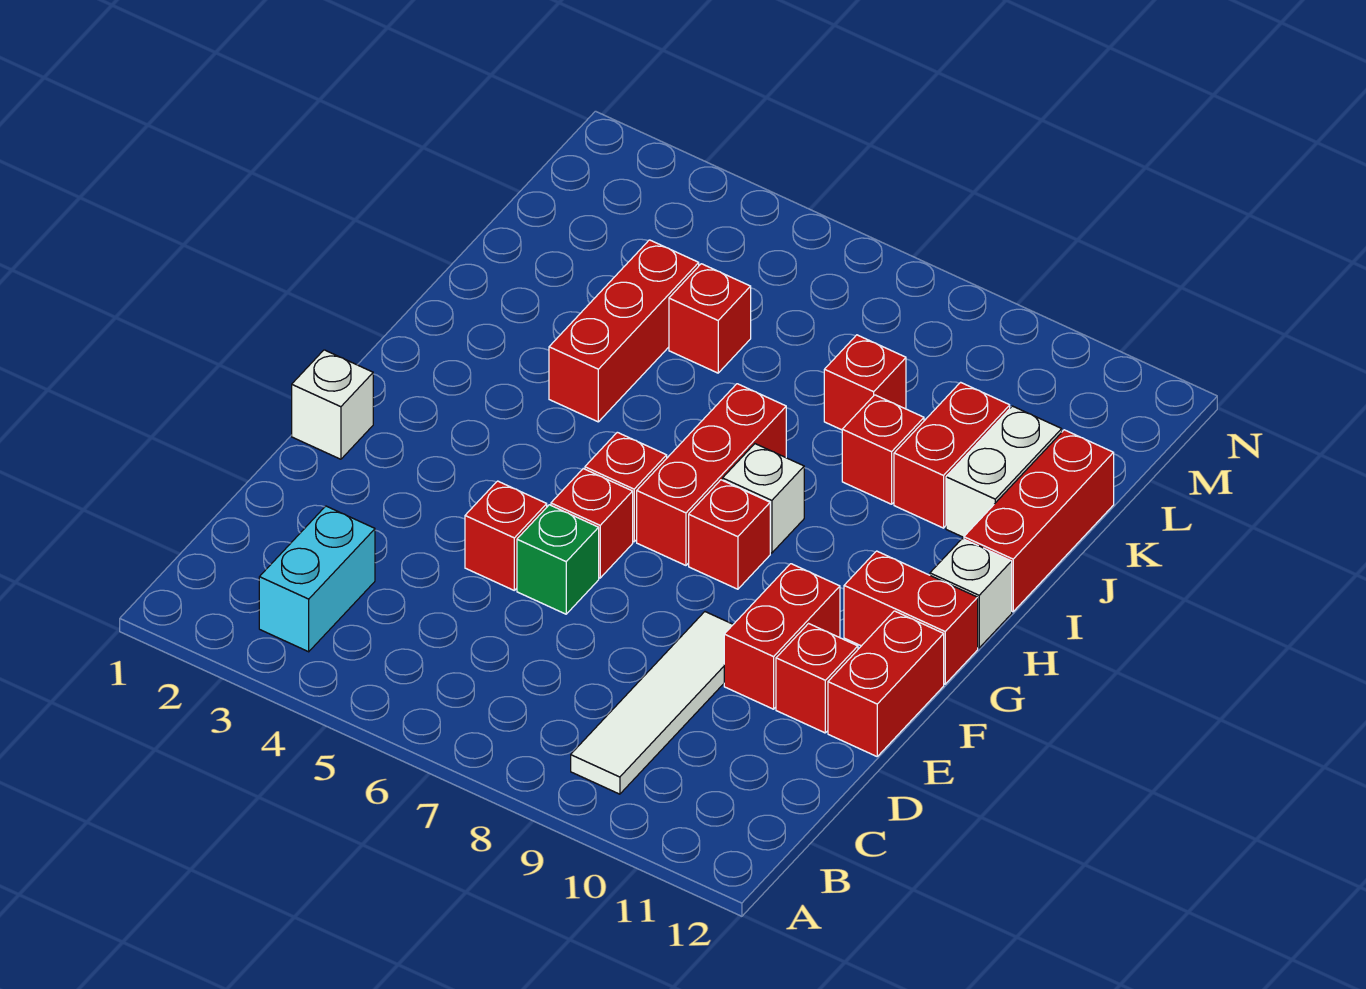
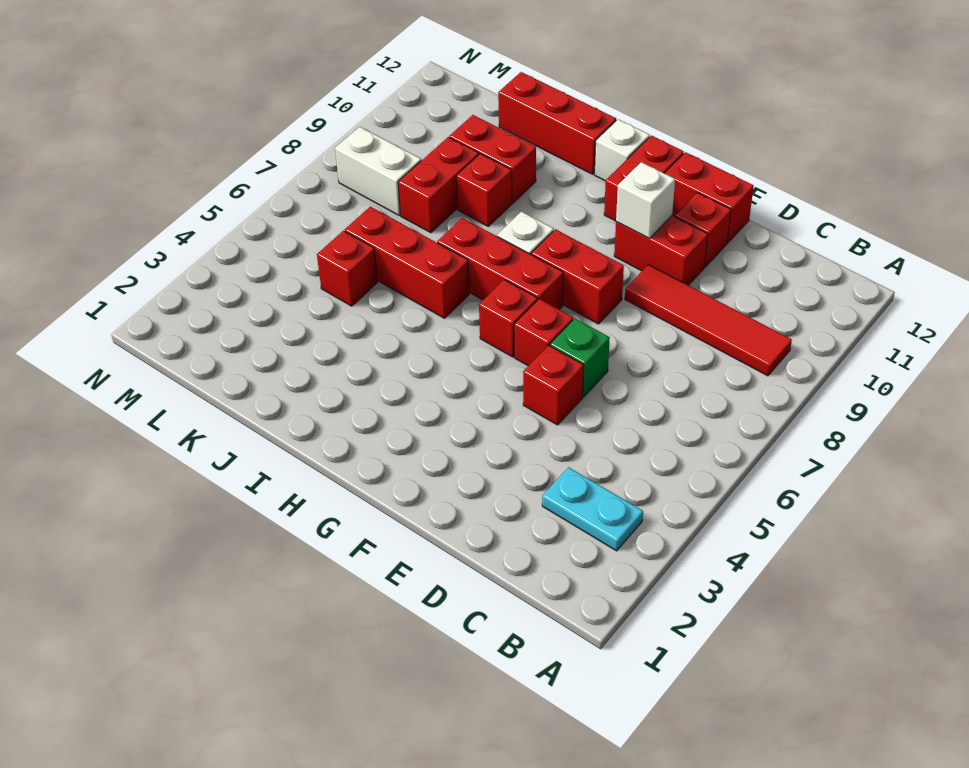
cyan 1x2 brick [259,506,375,652] -> cyan 1x2 plate [542,467,643,551]
white 1x4 tile [571,612,733,794] -> red 1x4 tile [625,265,792,376]
white 1x1 brick [292,350,373,459] -> white 1x1 brick moved to [616,162,675,238]
red 1x1 brick [689,480,770,589] -> red 1x2 brick [531,230,624,324]
red 1x3 brick [549,240,699,422] -> red 1x3 brick moved to [345,207,469,318]
white 1x2 brick [946,406,1062,537] -> white 1x2 brick moved to [335,127,421,215]
red 1x1 brick [824,335,906,430] -> red 1x2 brick [398,137,479,233]

